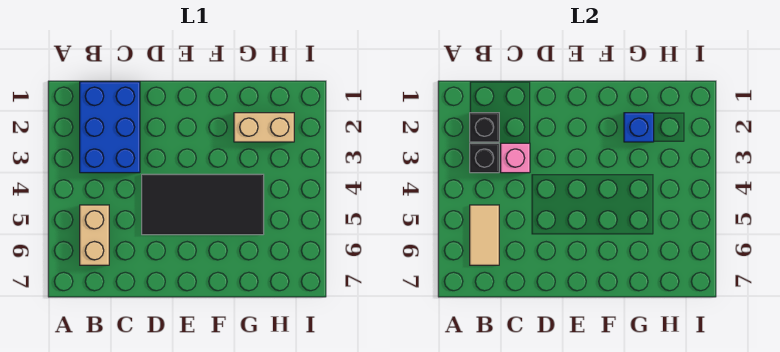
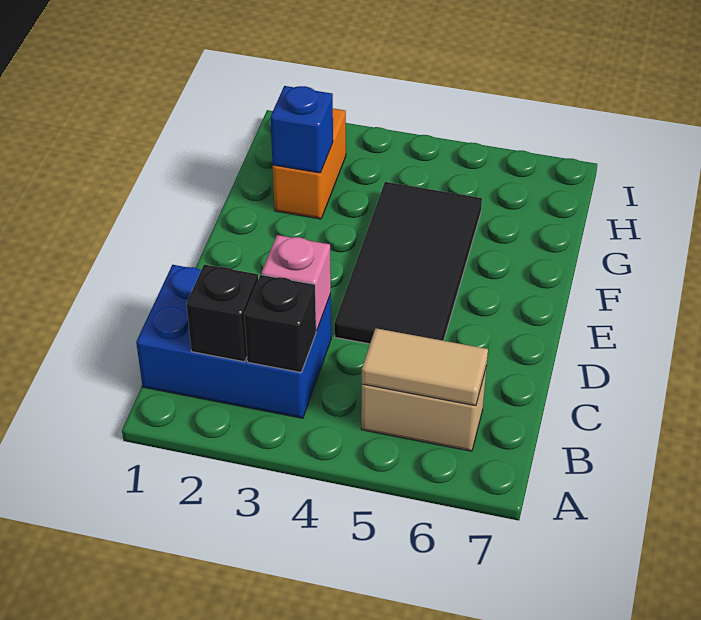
tan 1x2 brick [234,113,294,142] -> orange 1x2 brick [273,109,346,219]

